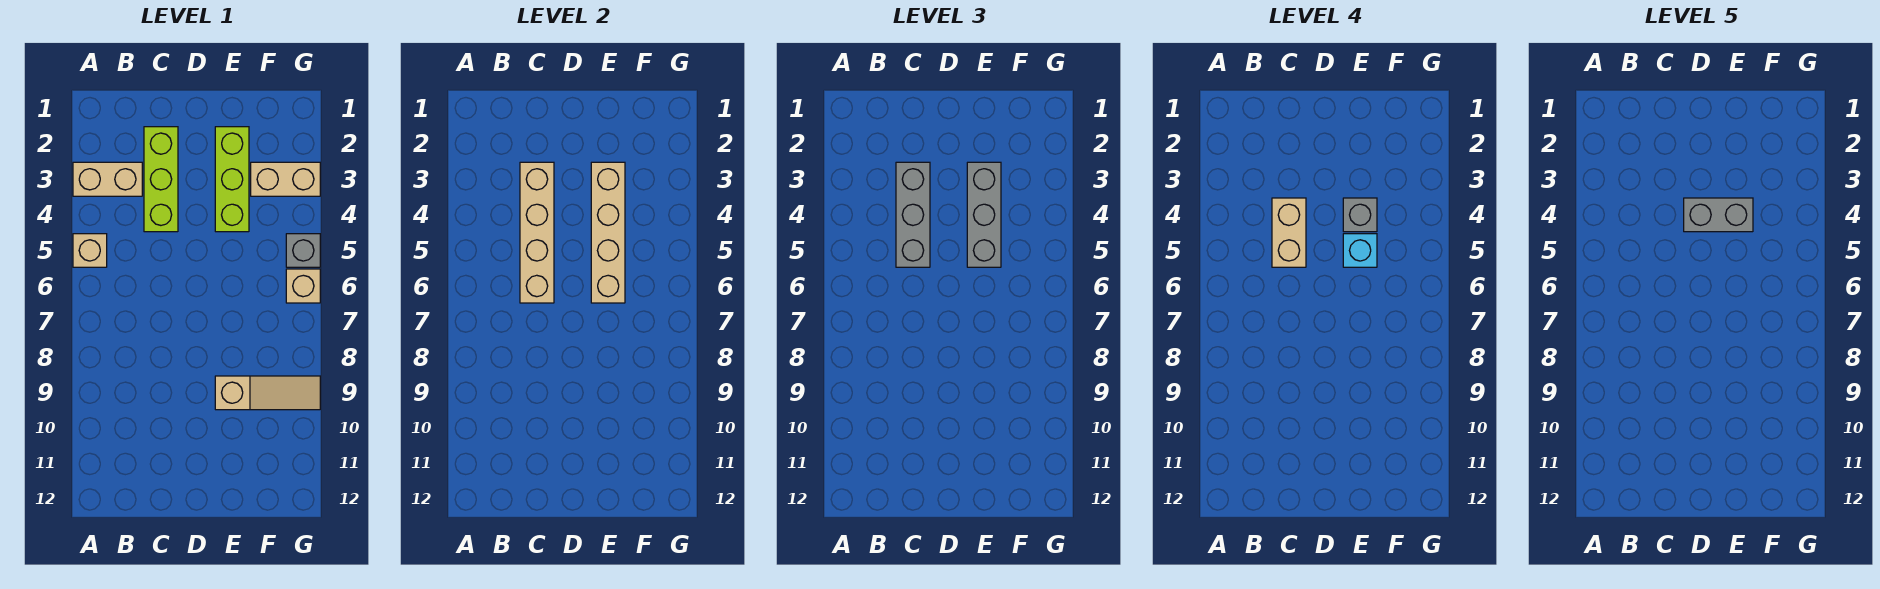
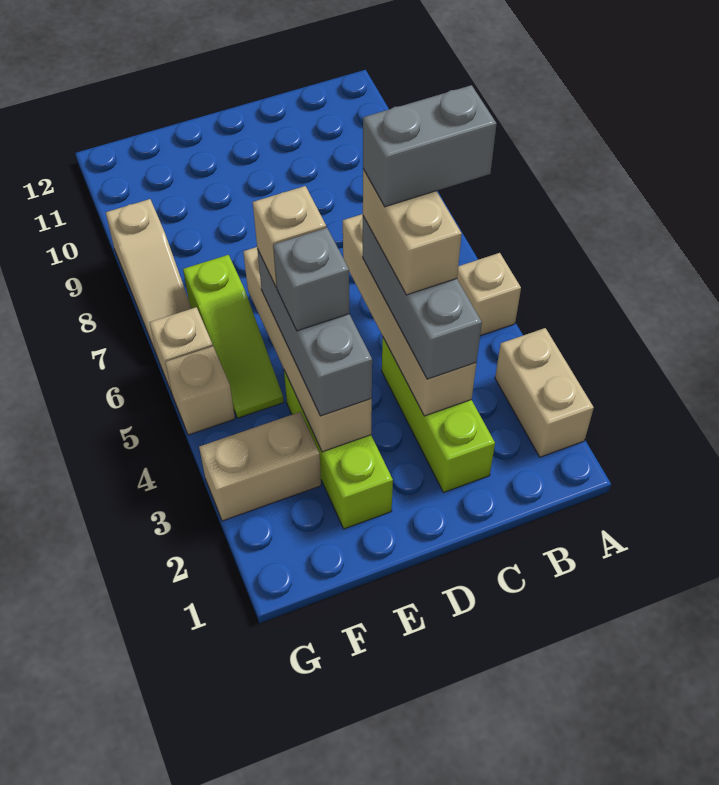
tan 1x2 brick [73,162,142,196] -> tan 1x2 brick turned to [495,328,594,457]
grey 1x2 brick [1684,198,1753,232] -> grey 1x2 brick moved to [363,85,497,207]
cyan 1x1 brick [1343,234,1377,267] -> tan 1x1 brick [253,186,326,287]
tan 1x3 slope [215,376,320,410] -> tan 1x3 slope turned to [106,199,192,355]
none -> lime 1x3 slope [183,255,284,418]
grey 1x1 brick [286,234,320,267] -> tan 1x1 brick [165,346,235,435]

